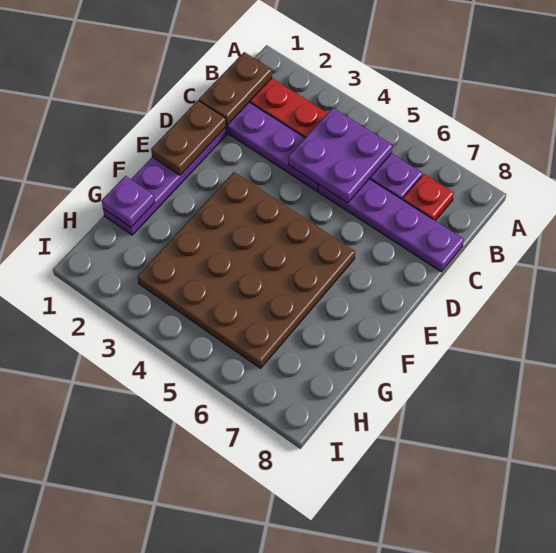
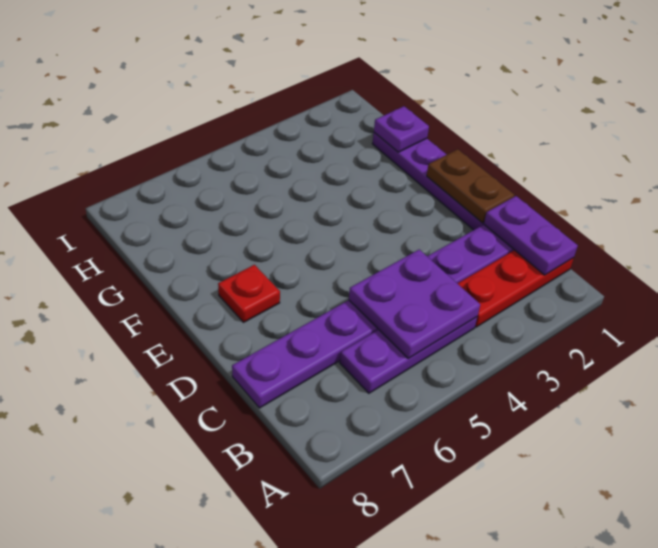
brown 1x2 plate [199,52,272,125] -> purple 1x2 plate [484,196,578,275]
red 1x1 plate [403,174,454,221] -> red 1x1 plate moved to [218,265,280,322]
brown 4x4 plate [138,172,355,368] -> none

